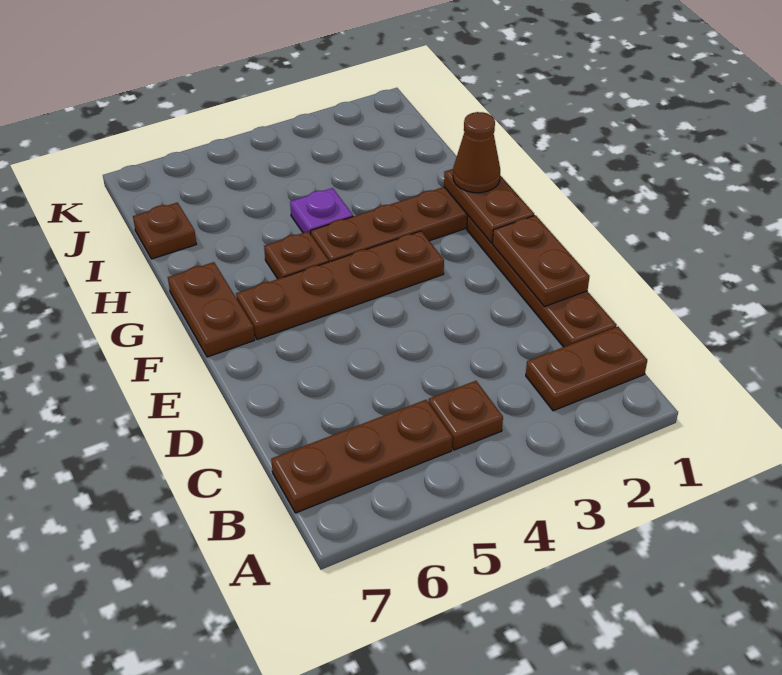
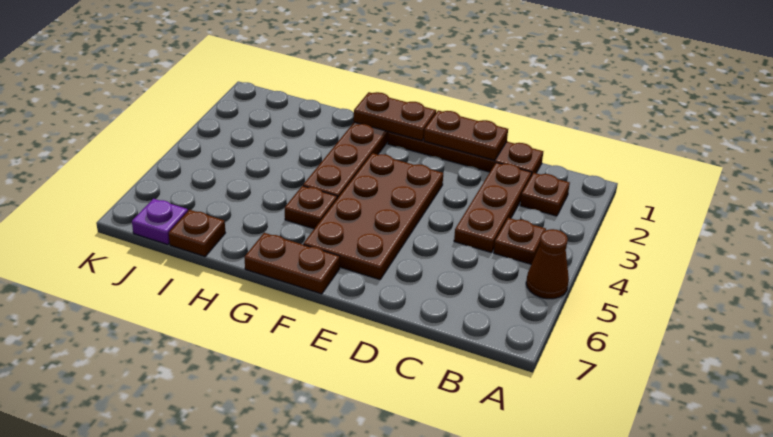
brown 1x2 plate [526,327,647,411] -> brown 1x1 plate [520,173,570,216]
brown 1x3 plate [271,400,452,513] -> brown 1x3 plate moved to [454,163,532,253]
brown 1x4 plate [236,231,444,340] -> brown 2x4 plate [303,153,443,280]
brown 1x1 cone [453,112,500,193] -> brown 1x1 cone moved to [526,229,569,299]
purple 1x1 plate [290,188,353,234] -> purple 1x1 plate moved to [132,199,188,245]

